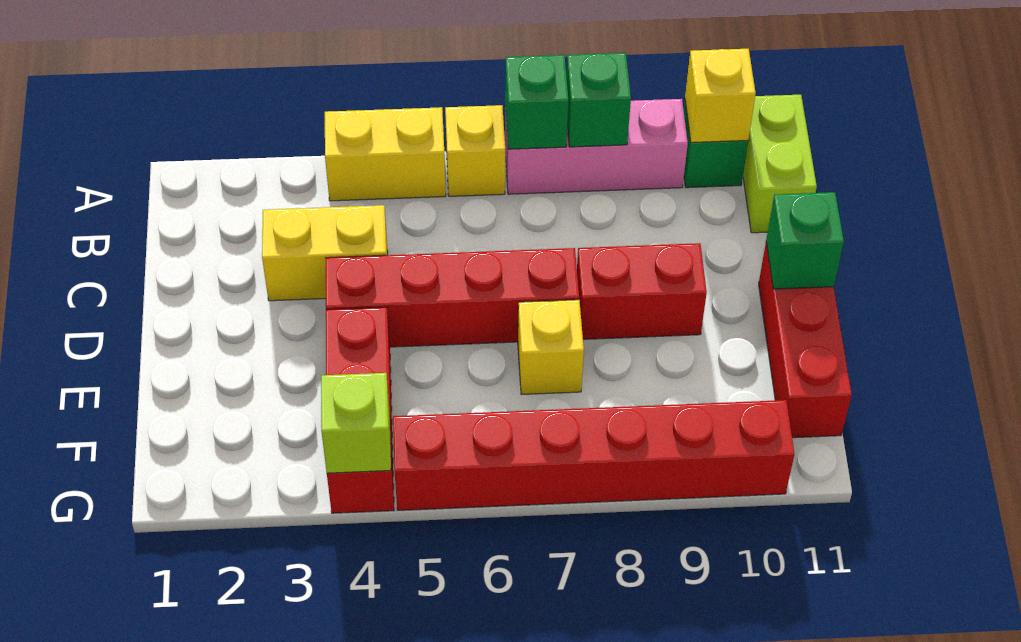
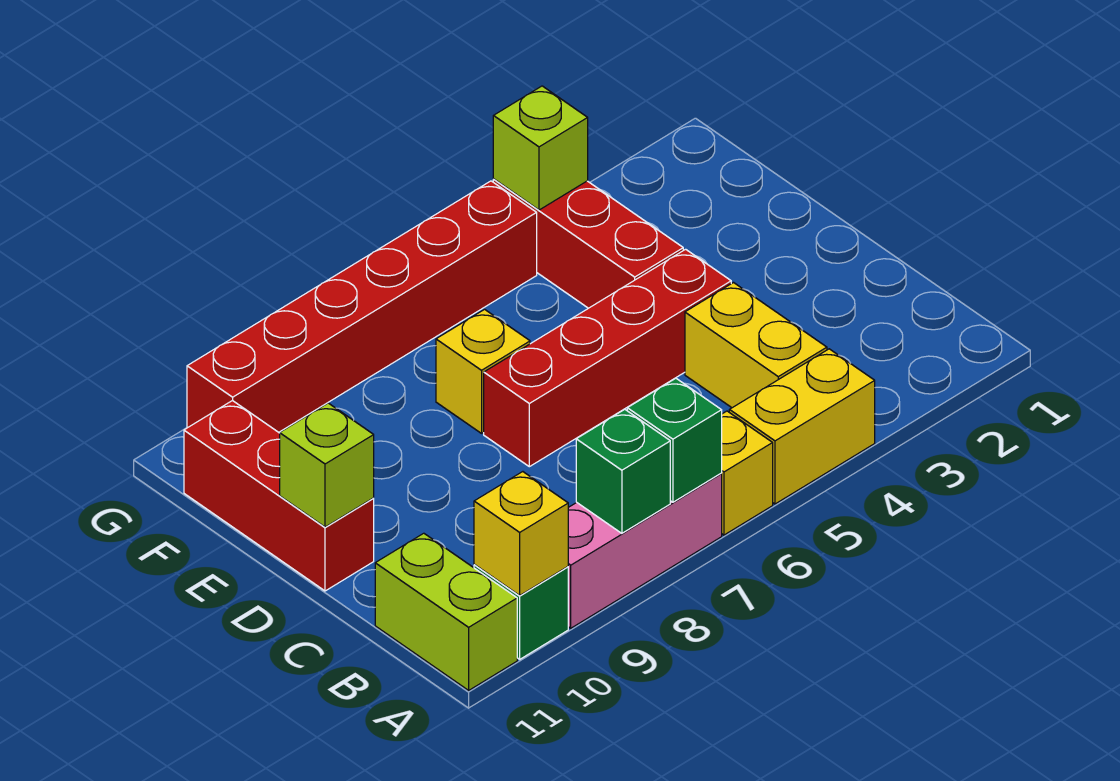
yellow 1x2 brick [262,205,388,301] -> yellow 1x2 brick turned to [685,283,827,408]
red 1x2 brick [577,243,707,339] -> none
green 1x1 brick [766,192,844,289] -> lime 1x1 brick [280,403,374,527]

